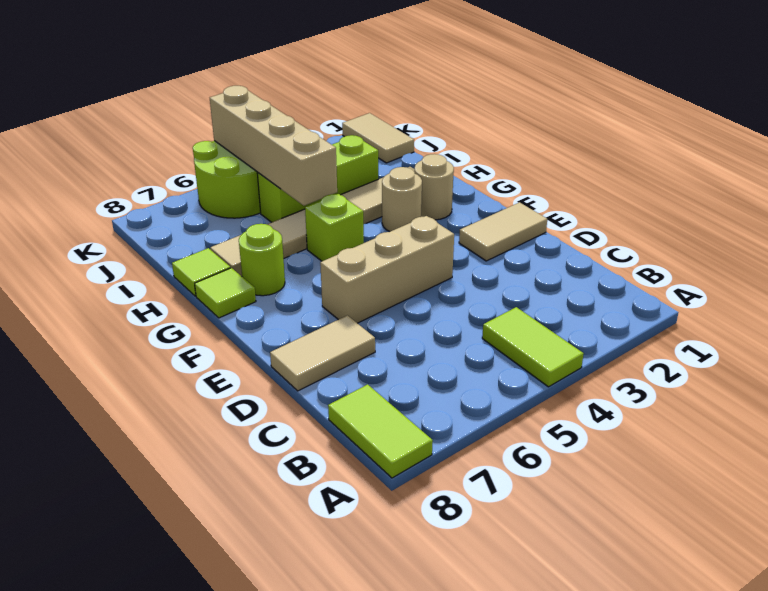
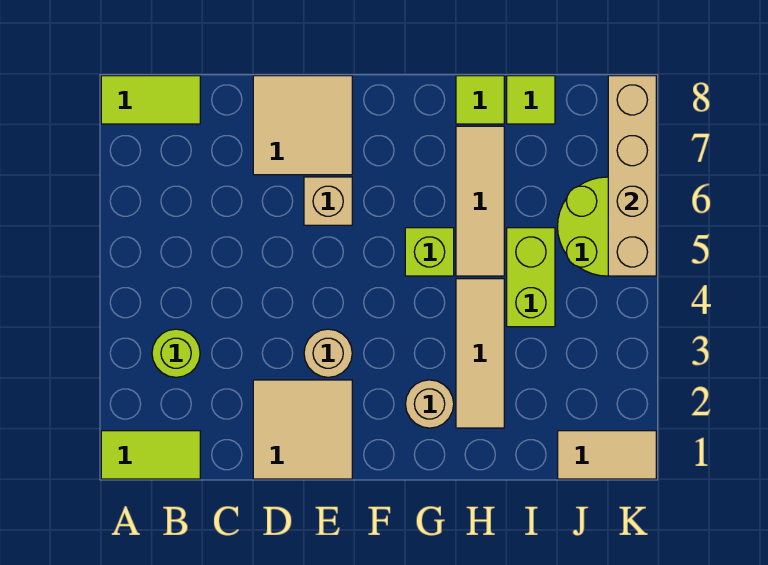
lime 1x2 tile [482,307,584,387] -> lime 1x2 tile moved to [101,431,200,479]
tan 1x2 tile [270,315,375,391] -> tan 2x2 tile [253,76,352,175]
tan 1x2 tile [459,202,547,261] -> tan 2x2 tile [253,380,352,479]
tan 1x3 brick [320,216,454,323] -> tan 1x1 brick [304,177,352,225]
tan 1x1 round brick [382,167,422,231] -> tan 1x1 round brick moved to [304,329,352,377]
lime 1x1 round brick [239,224,285,296] -> lime 1x1 round brick moved to [152,329,200,377]
lime 1x1 tile [195,268,256,318] -> lime 1x1 tile moved to [507,76,555,124]
tan 1x4 brick [210,86,337,206] -> tan 1x4 brick turned to [608,76,656,276]
lime 1x3 brick [257,135,378,222] -> lime 1x2 brick [507,228,555,327]

